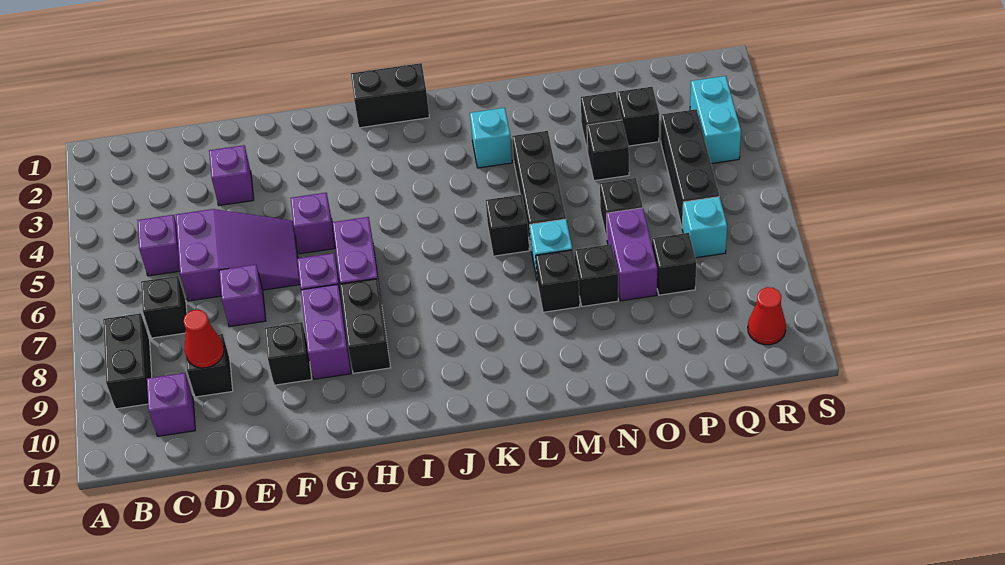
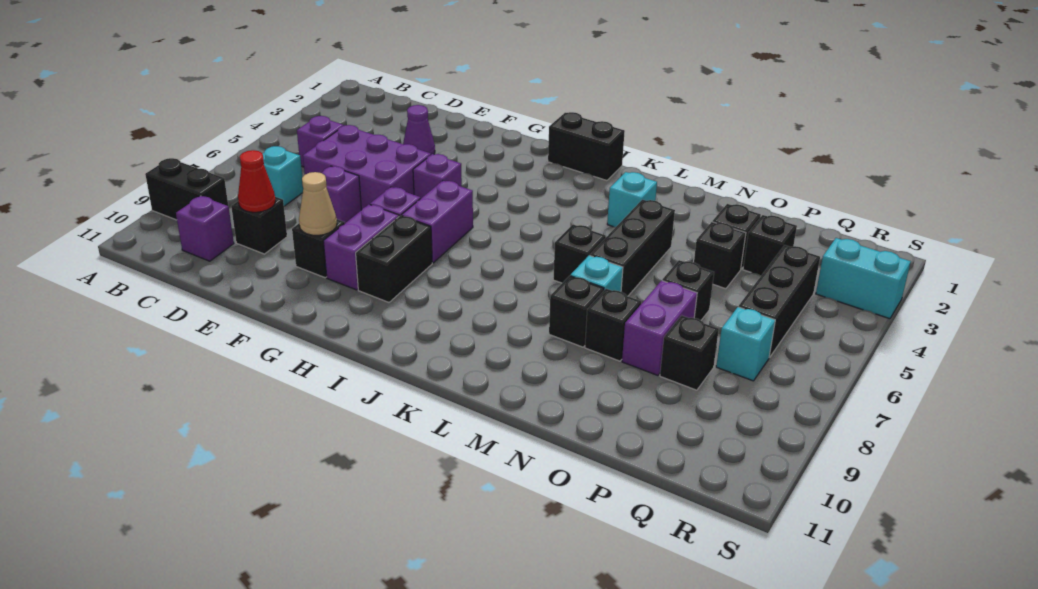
black 1x2 brick [103,313,152,409] -> black 1x2 brick turned to [145,158,228,220]
black 1x1 brick [141,276,187,338] -> cyan 1x1 brick [263,146,303,206]
purple 2x3 slope [176,209,300,301] -> purple 2x3 brick [303,125,431,210]
purple 1x1 brick [209,145,254,206] -> purple 1x1 cone [403,105,435,155]
none -> tan 1x1 cone [299,172,337,235]
cyan 1x2 brick [690,76,741,164] -> cyan 1x2 brick turned to [816,238,911,319]
red 1x1 cone [748,287,786,345] -> none

